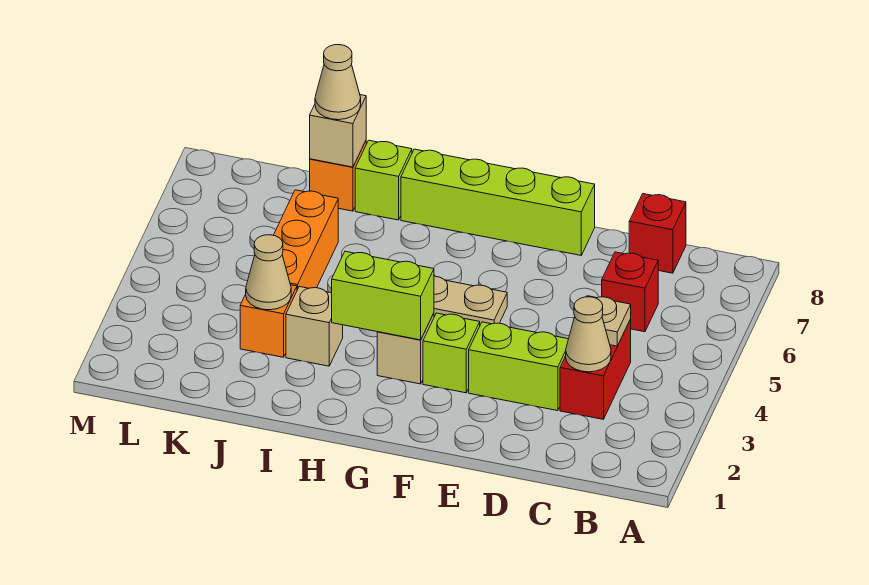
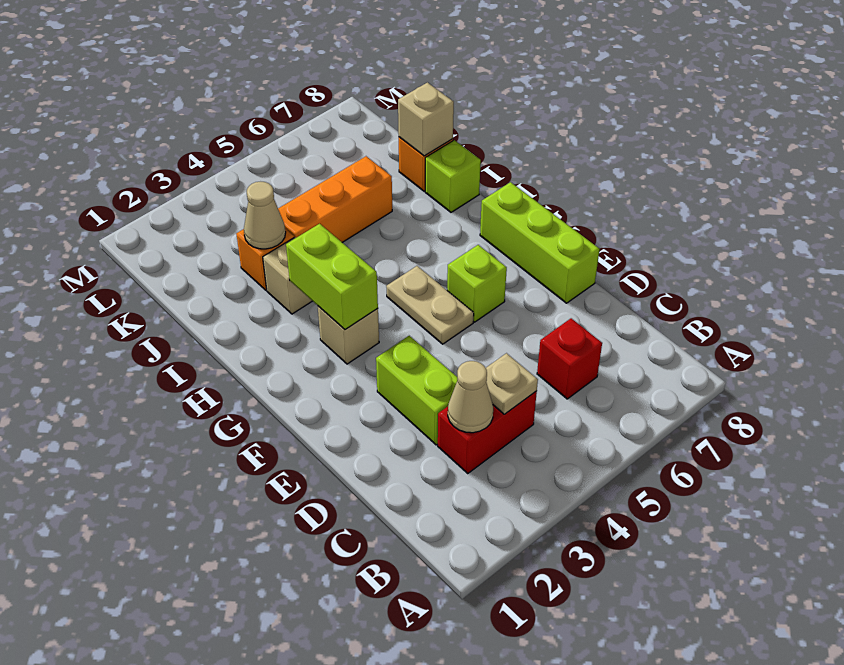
red 1x1 brick [629,194,686,273] -> none
lime 1x4 brick [401,149,595,255] -> lime 1x3 brick [480,182,599,303]
lime 1x1 brick [423,313,480,393] -> lime 1x1 brick moved to [447,245,507,322]
tan 1x1 cone [315,45,361,120] -> none

